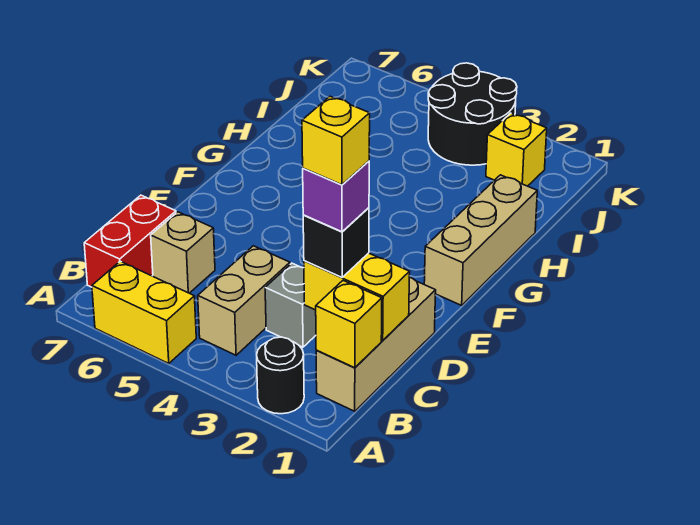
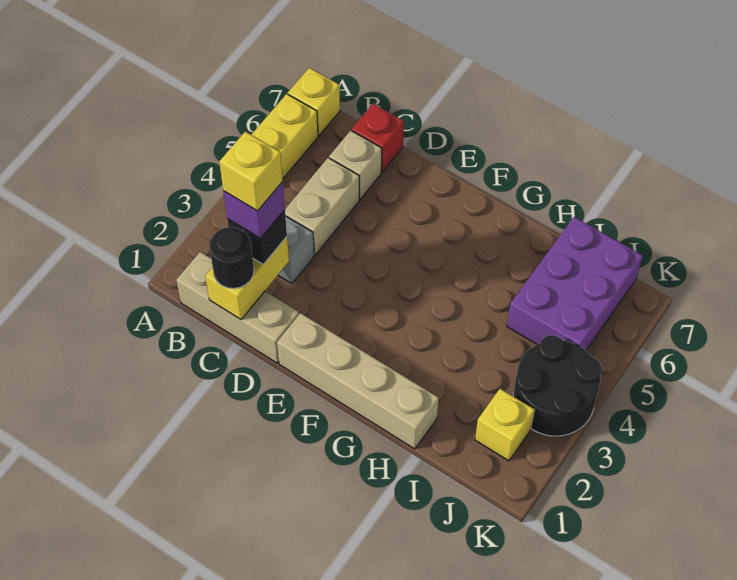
black 1x1 round brick [257,337,304,414] -> black 1x1 round brick moved to [209,227,254,288]
yellow 1x1 brick [316,281,382,368] -> yellow 1x1 brick moved to [288,68,340,136]
tan 1x2 brick [198,246,290,355] -> tan 1x2 brick turned to [285,158,359,255]
red 1x2 brick [84,195,176,287] -> red 1x1 brick [352,104,404,172]
tan 1x3 brick [424,175,537,305] -> tan 1x4 brick [277,313,439,449]
none -> purple 2x3 brick [507,217,643,350]

